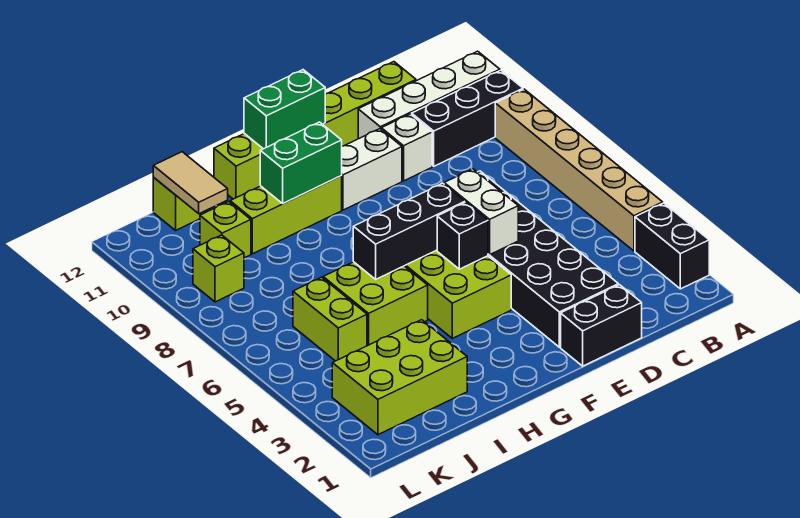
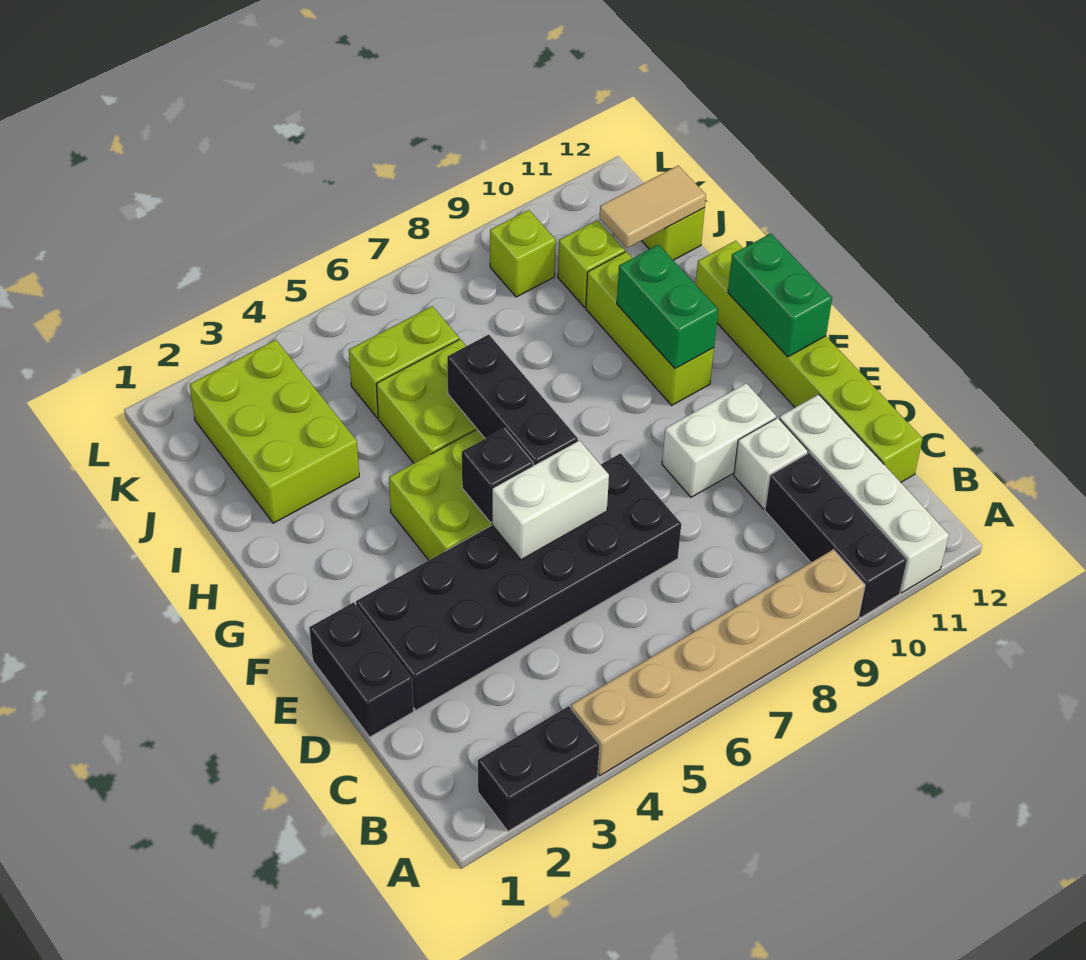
white 1x2 brick [341,129,402,210] -> white 1x2 brick turned to [662,383,776,497]

